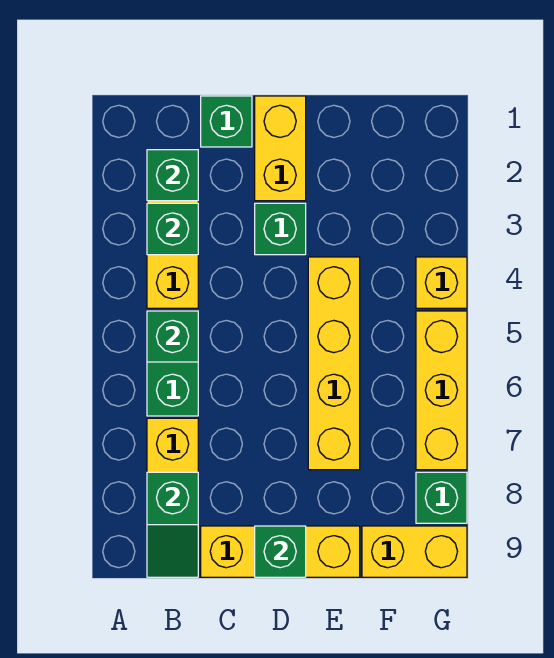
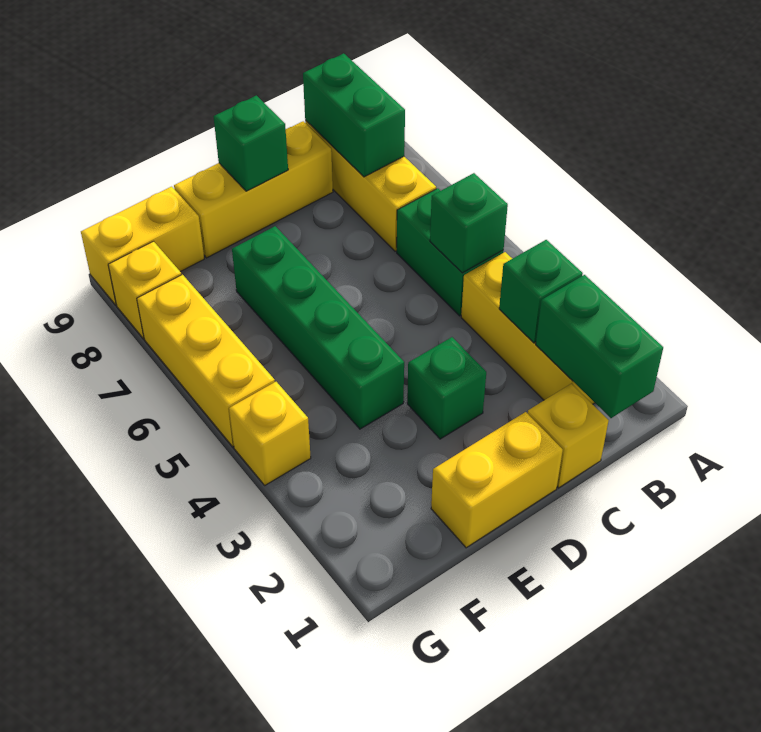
green 1x1 brick [147,150,198,201] -> green 1x2 brick [536,275,663,418]
green 1x2 slope [147,472,198,577] -> green 1x2 brick [303,53,405,177]
green 1x1 brick [201,96,252,147] -> yellow 1x1 brick [528,384,609,488]
yellow 1x2 brick [255,96,306,201] -> yellow 1x2 brick turned to [431,412,563,548]
yellow 1x4 brick [308,257,360,470] -> green 1x4 brick [232,226,404,429]
green 1x1 brick [416,472,467,523] -> yellow 1x1 brick [108,241,181,339]

